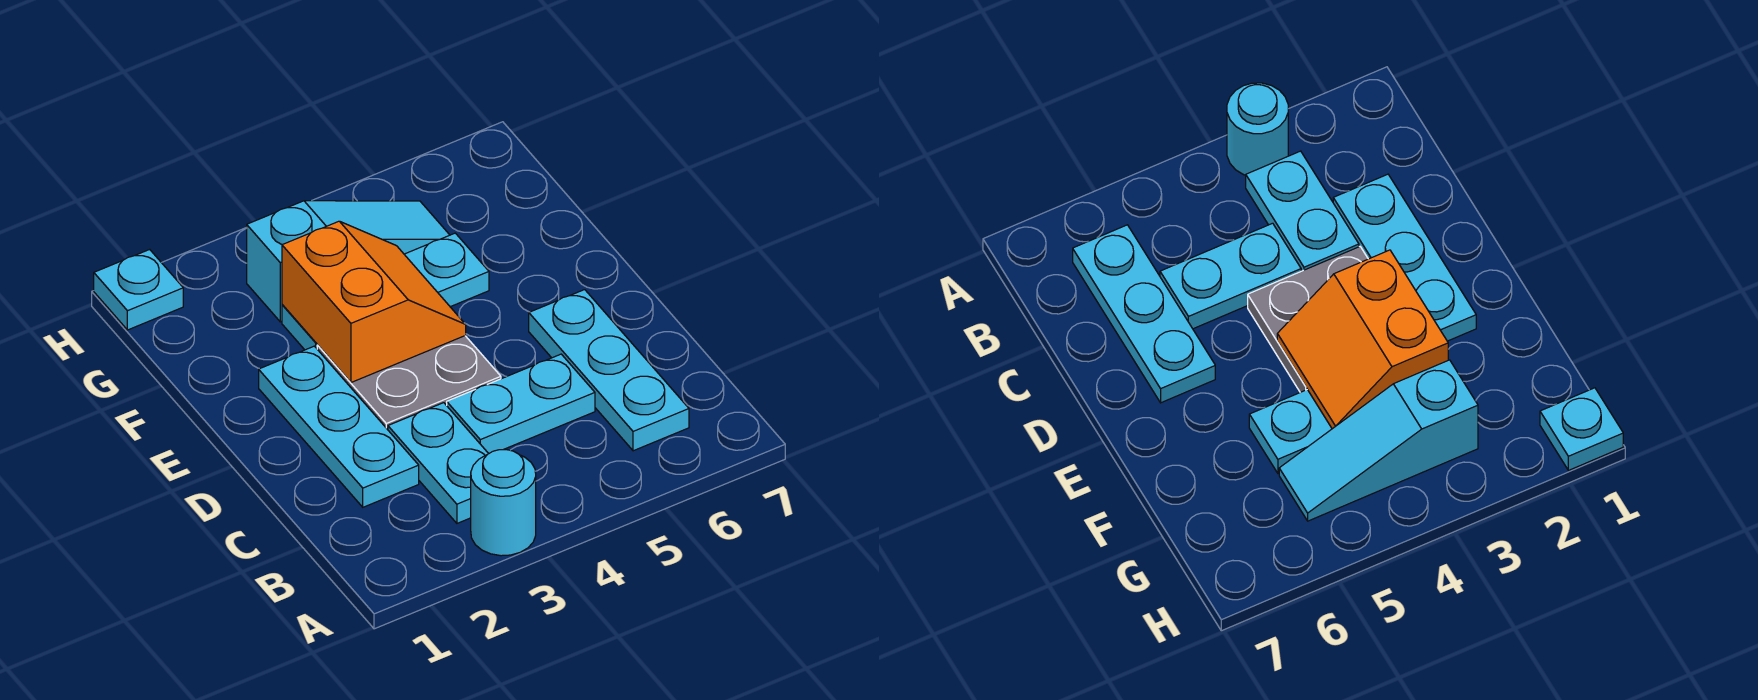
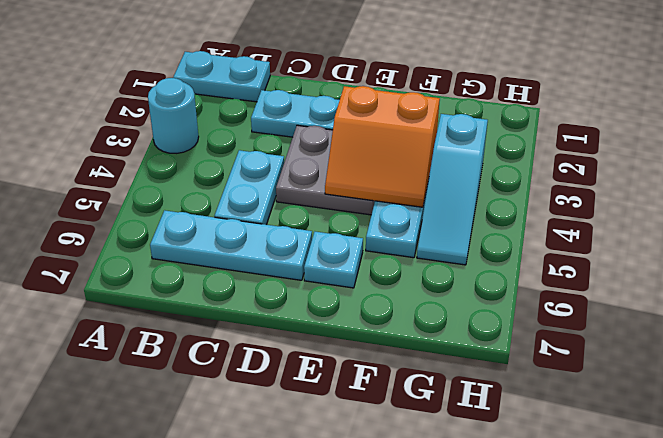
cyan 1x2 plate [388,403,488,523] -> cyan 1x2 plate moved to [173,51,270,102]
cyan 1x1 plate [94,249,183,330] -> cyan 1x1 plate moved to [304,232,363,288]

